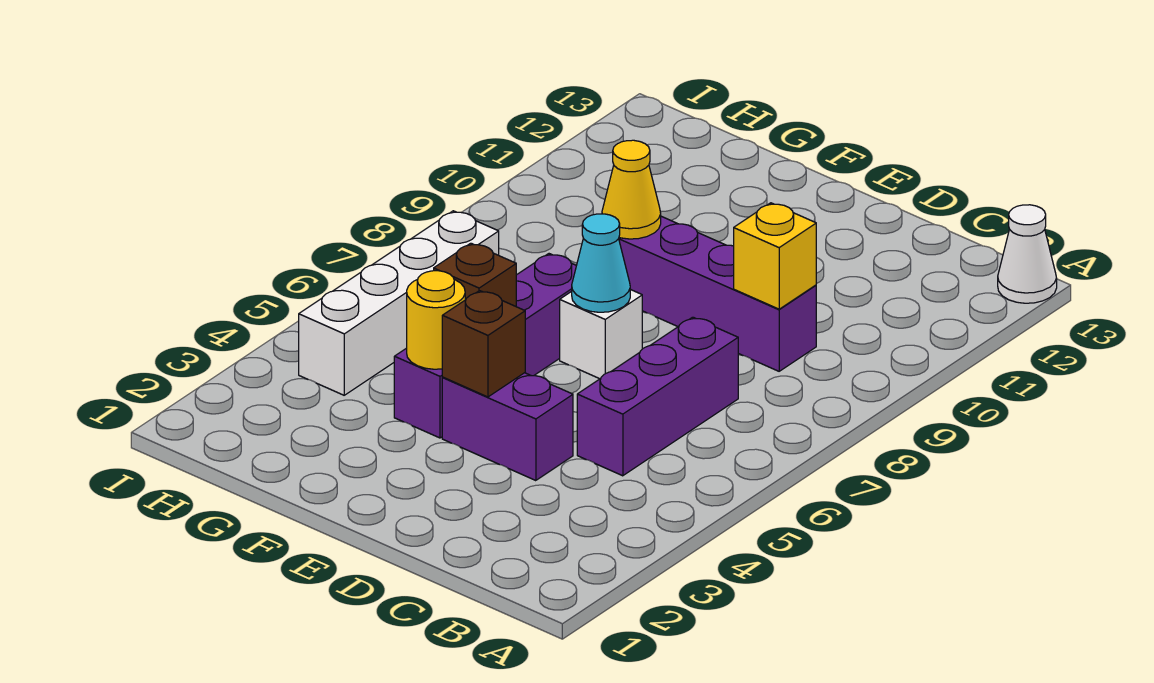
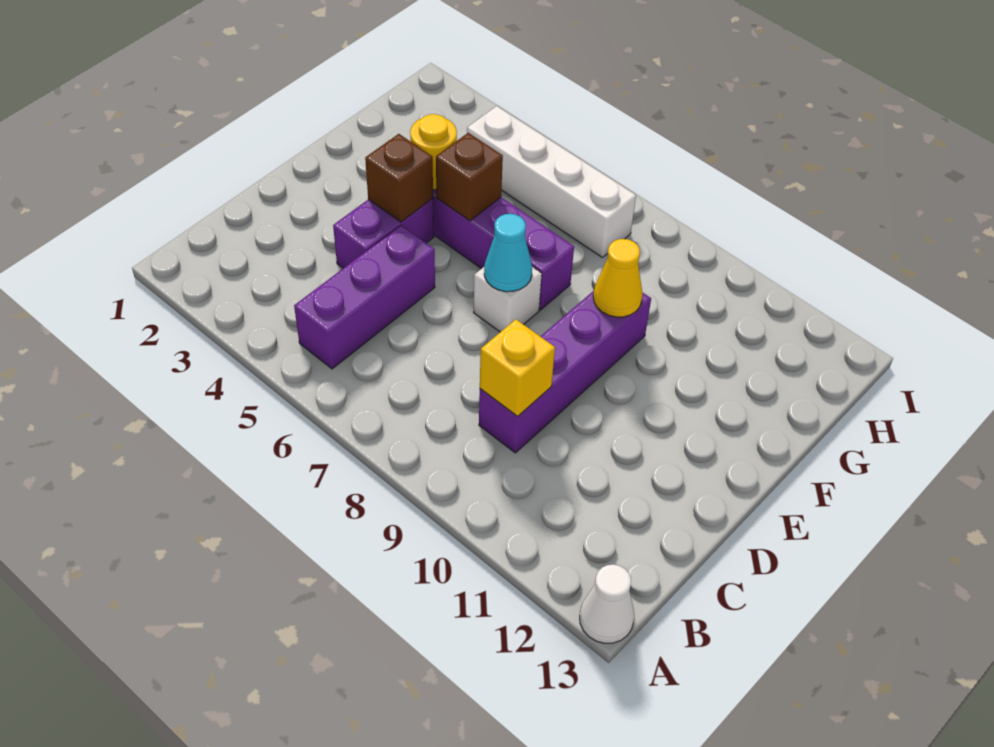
purple 1x3 brick [577,317,738,476] -> purple 1x3 brick turned to [294,225,435,369]

